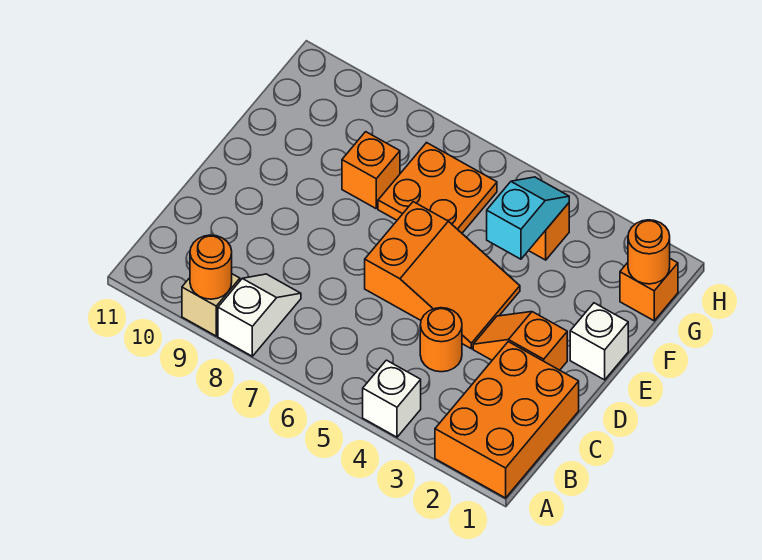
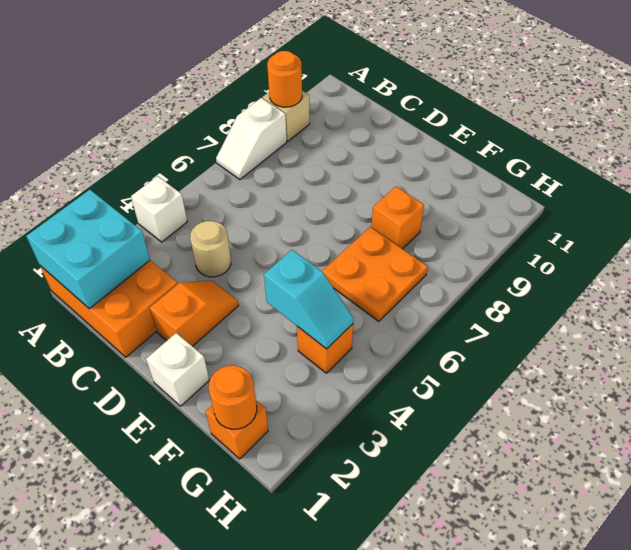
none -> cyan 2x2 brick [27,190,150,309]
white 1x2 slope [218,274,301,356] -> white 1x2 slope turned to [216,98,287,180]
orange 1x1 round brick [420,308,462,372] -> tan 1x1 round brick [190,221,231,277]
orange 2x3 slope [365,202,520,349] -> none

